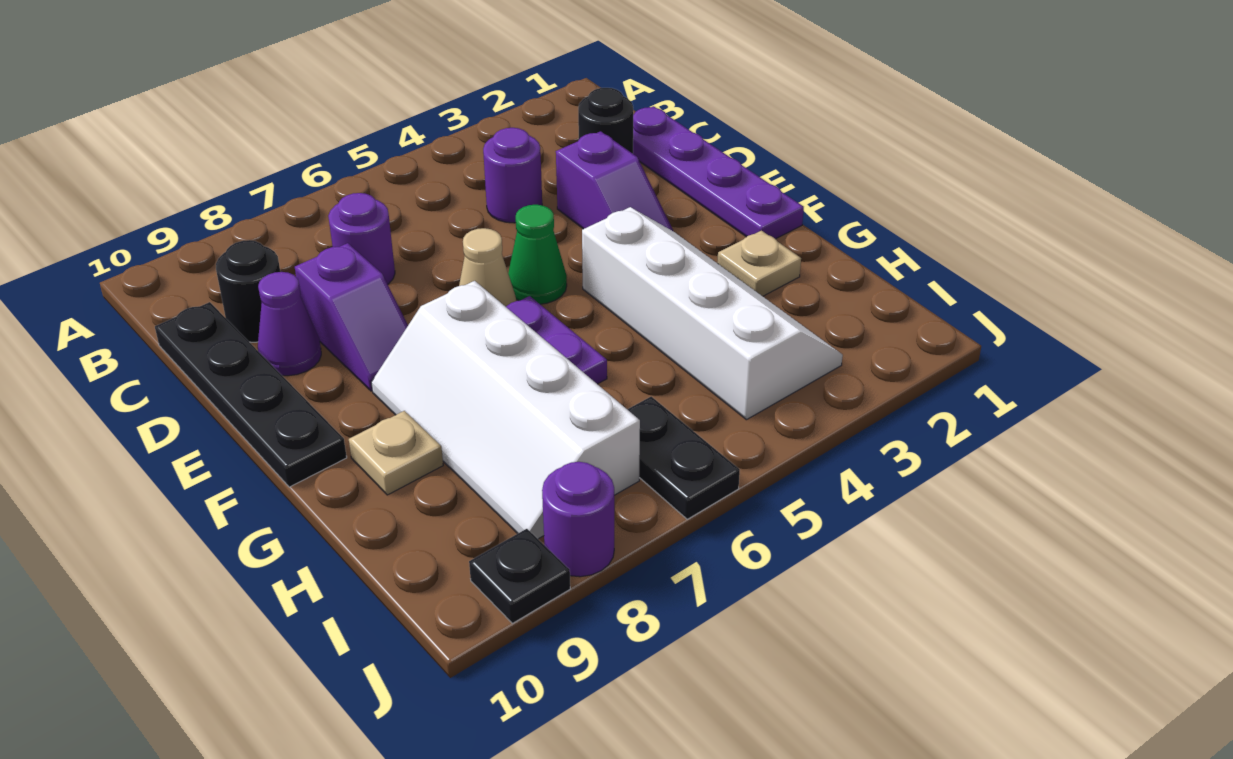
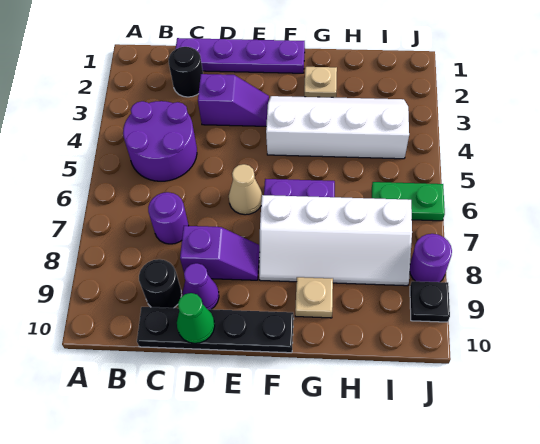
purple 1x1 round brick [483,128,542,223] -> purple 2x2 round brick [123,101,197,181]
green 1x1 cone [508,205,567,304] -> green 1x1 cone moved to [177,293,215,343]
black 1x2 plate [627,397,740,519] -> green 1x2 plate [372,182,445,221]

